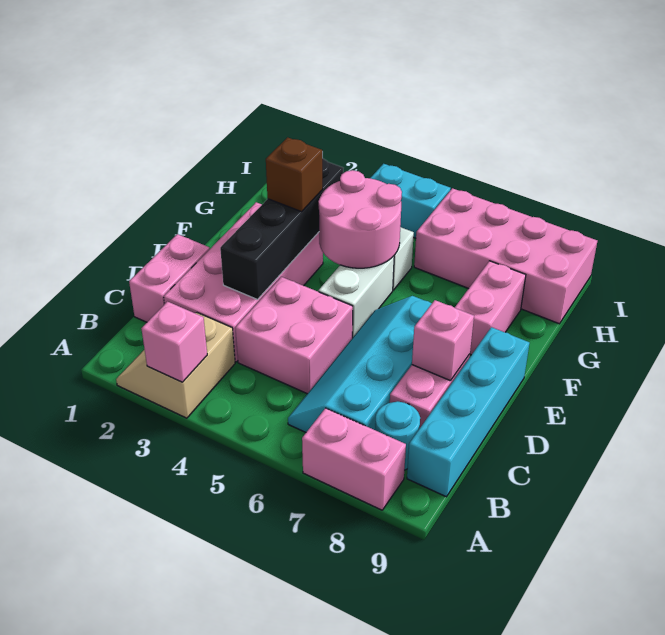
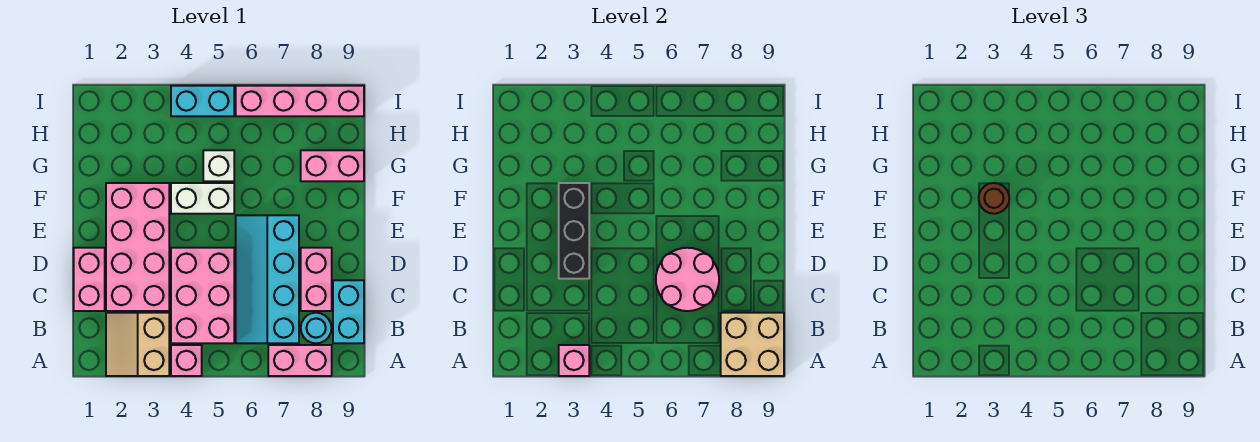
none -> tan 2x2 brick [721,313,784,376]
cyan 1x4 brick [407,327,530,497] -> cyan 1x2 brick [333,280,364,343]
pink 2x2 brick [235,277,353,394] -> pink 2x3 brick [171,248,234,343]
black 1x4 brick [220,158,343,300] -> black 1x3 brick [559,183,589,279]
pink 1x1 brick [412,300,474,381] -> pink 1x1 brick moved to [171,345,202,376]
white 1x2 brick [318,256,394,338] -> white 1x2 brick turned to [171,183,234,214]
brown 1x1 brick [266,137,323,212] -> brown 1x1 round brick [979,183,1009,214]
pink 2x2 round brick [318,170,402,268] -> pink 2x2 round brick moved to [656,248,719,311]
pink 1x2 brick [455,261,526,355] -> pink 1x2 brick turned to [301,150,364,181]
pink 2x4 brick [414,188,597,324] -> pink 1x4 brick [236,86,364,116]

